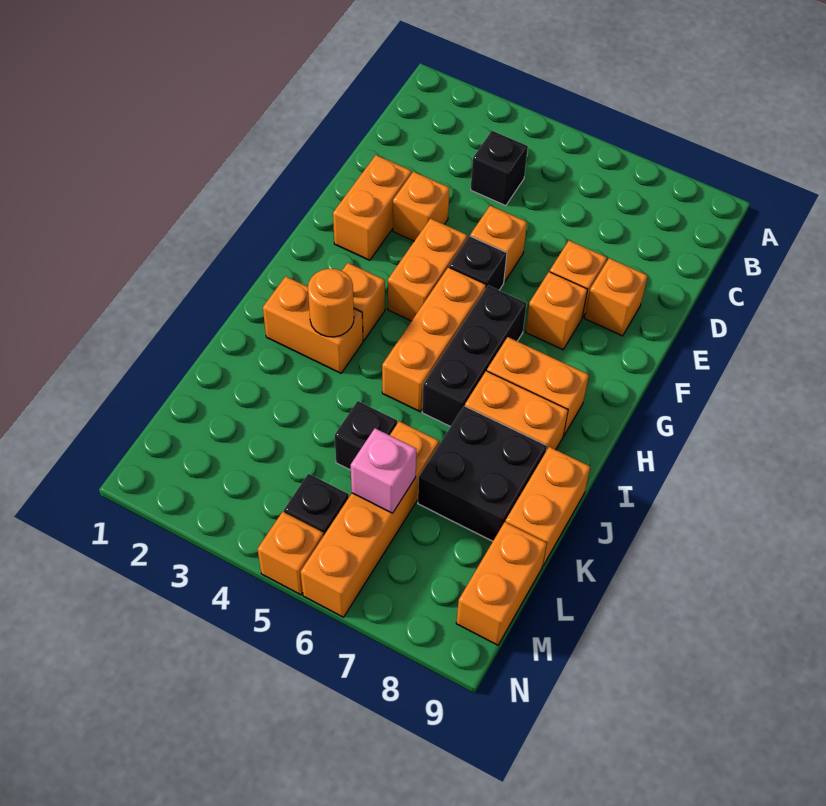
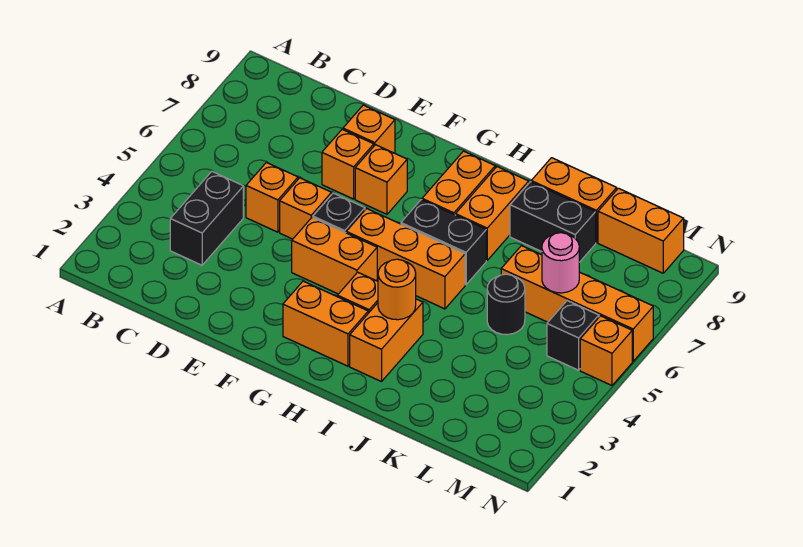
black 1x1 brick [471,131,528,206] -> black 1x2 brick [170,172,243,265]
orange 1x2 brick [333,155,412,260] -> orange 1x2 brick moved to [283,281,368,366]
orange 1x1 brick [393,172,450,241] -> orange 1x1 brick moved to [246,162,298,232]
black 1x3 brick [422,285,526,427] -> black 1x2 brick [401,200,486,285]
black 2x2 brick [418,406,547,541] -> black 1x2 brick [510,182,596,262]
black 1x1 brick [334,401,397,470] -> black 1x1 round brick [487,274,525,335]
pink 1x1 brick [351,428,417,513] -> pink 1x1 round brick [542,233,579,293]

